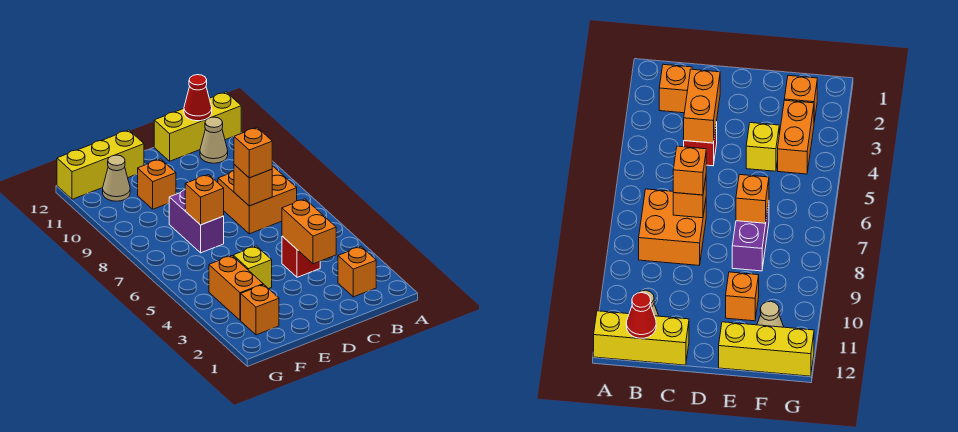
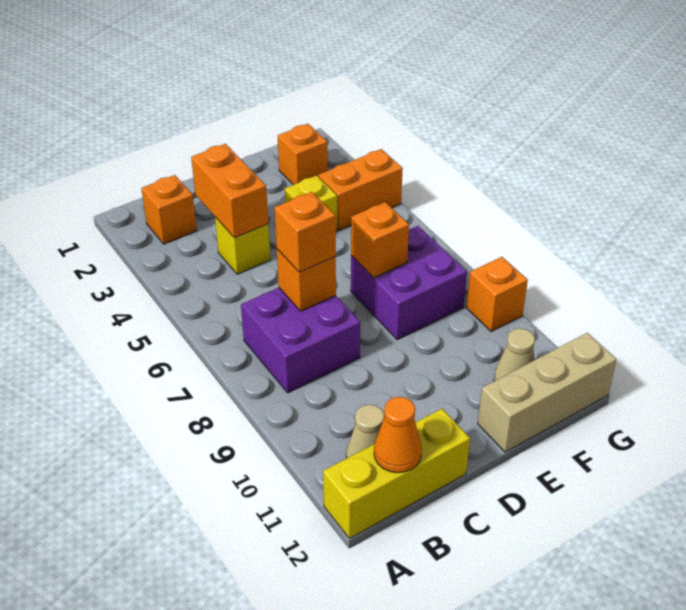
orange 2x2 brick [218,166,297,234] -> purple 2x2 brick [241,288,360,393]
red 1x1 cone [184,75,212,121] -> orange 1x1 cone [374,397,422,473]
red 1x1 brick [282,236,320,277] -> yellow 1x1 brick [215,217,270,274]
purple 1x2 brick [169,190,224,253] -> purple 2x2 brick [351,226,467,340]
orange 1x1 brick [138,159,176,209] -> orange 1x1 brick moved to [466,257,528,332]
yellow 1x3 brick [57,130,144,199] -> tan 1x3 brick [478,333,617,452]
orange 1x2 brick [209,256,263,320] -> orange 1x2 brick turned to [318,149,403,230]

